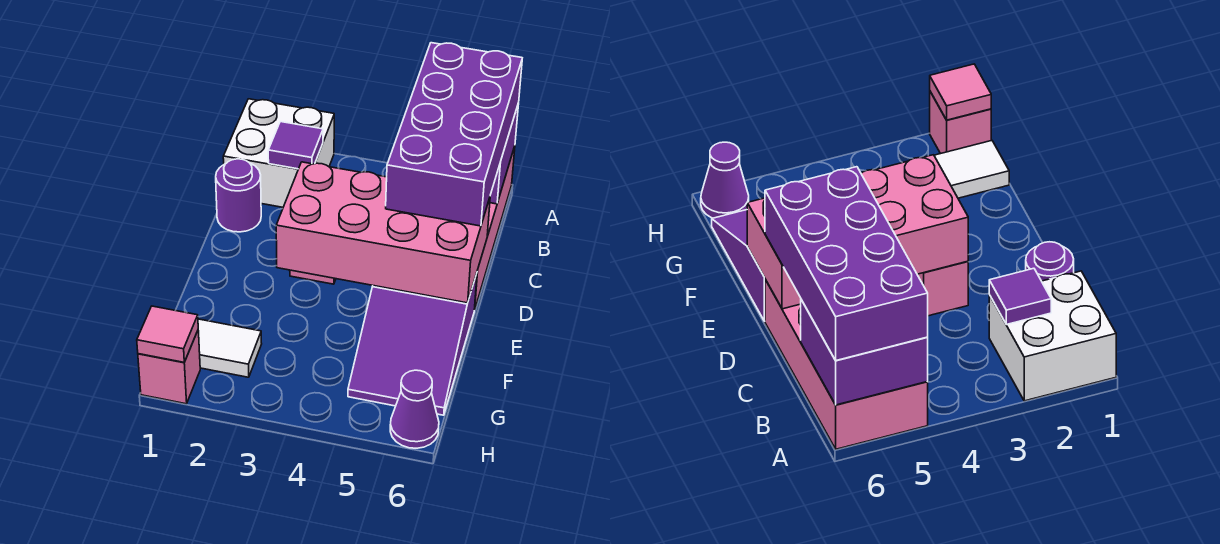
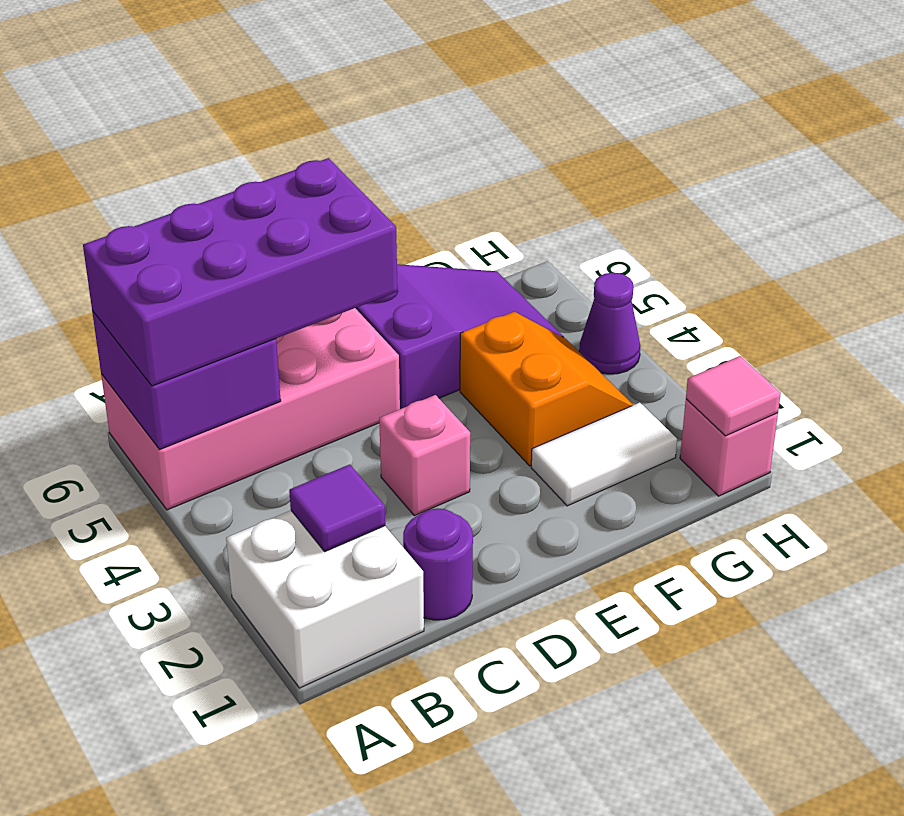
pink 2x4 brick [276,162,490,303] -> none
none -> orange 2x2 slope [460,312,633,466]
white 1x2 tile [198,319,262,377] -> white 1x2 tile turned to [531,403,677,506]
purple 1x1 cone [390,370,439,448] -> purple 1x1 cone moved to [579,273,640,374]

